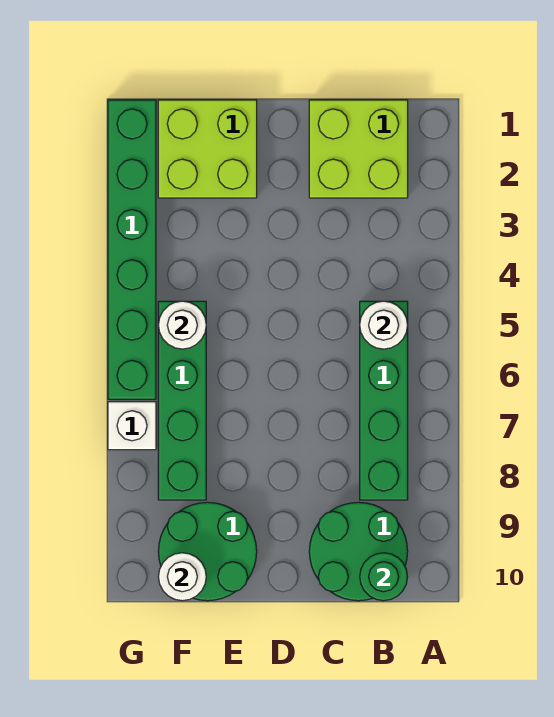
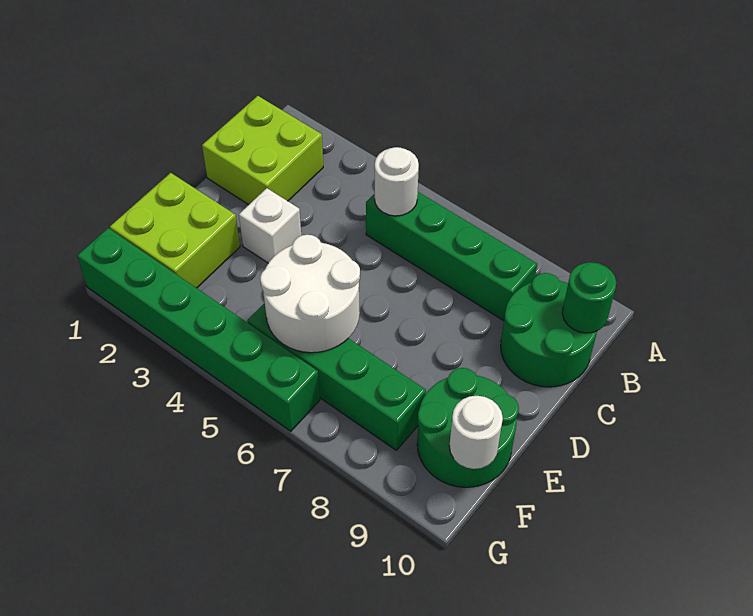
white 1x1 round brick [158,301,206,349] -> white 2x2 round brick [260,235,360,353]
white 1x1 brick [108,402,156,450] -> white 1x1 brick moved to [239,188,301,263]

